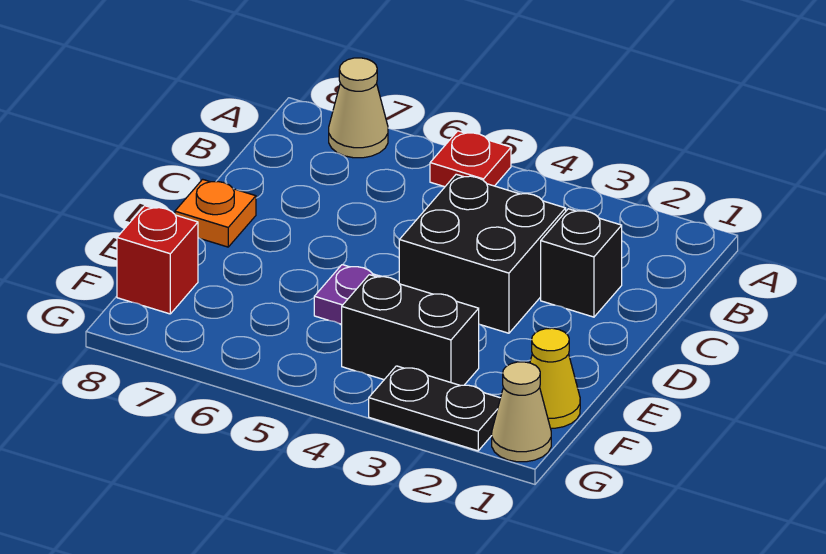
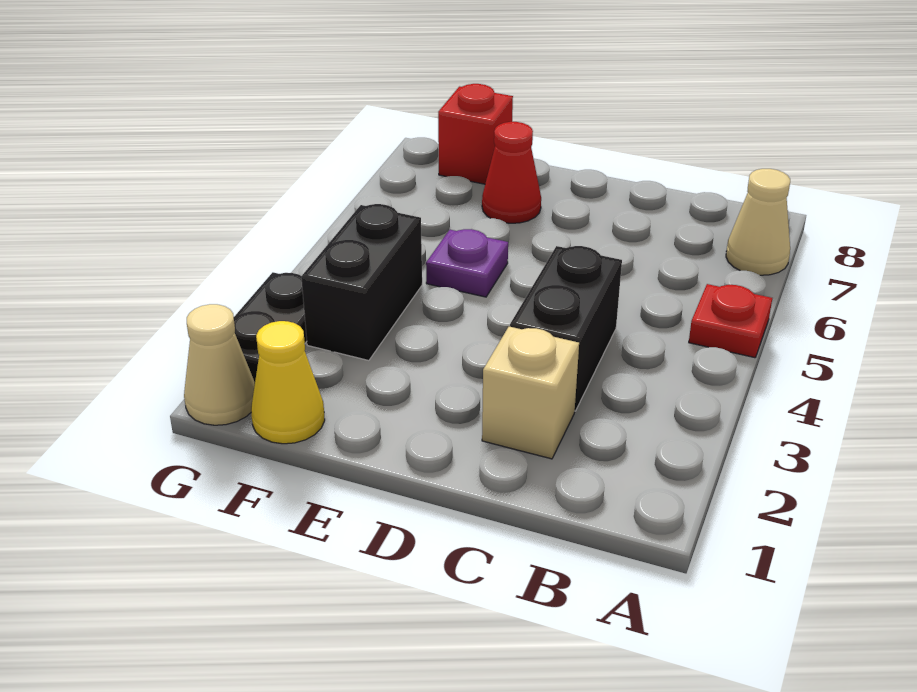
black 1x1 brick [541,209,622,317] -> tan 1x1 brick [482,327,579,459]
black 2x2 brick [399,174,566,333] -> black 1x2 brick [510,246,622,411]
orange 1x1 plate [175,179,256,247] -> none
none -> red 1x1 cone [482,122,541,223]

